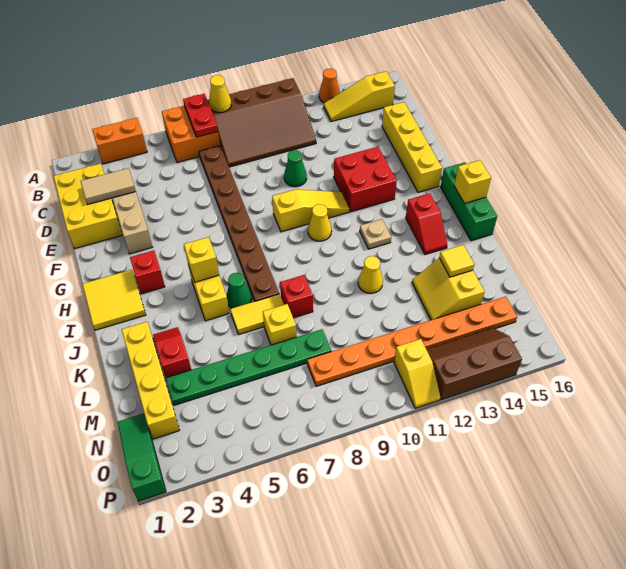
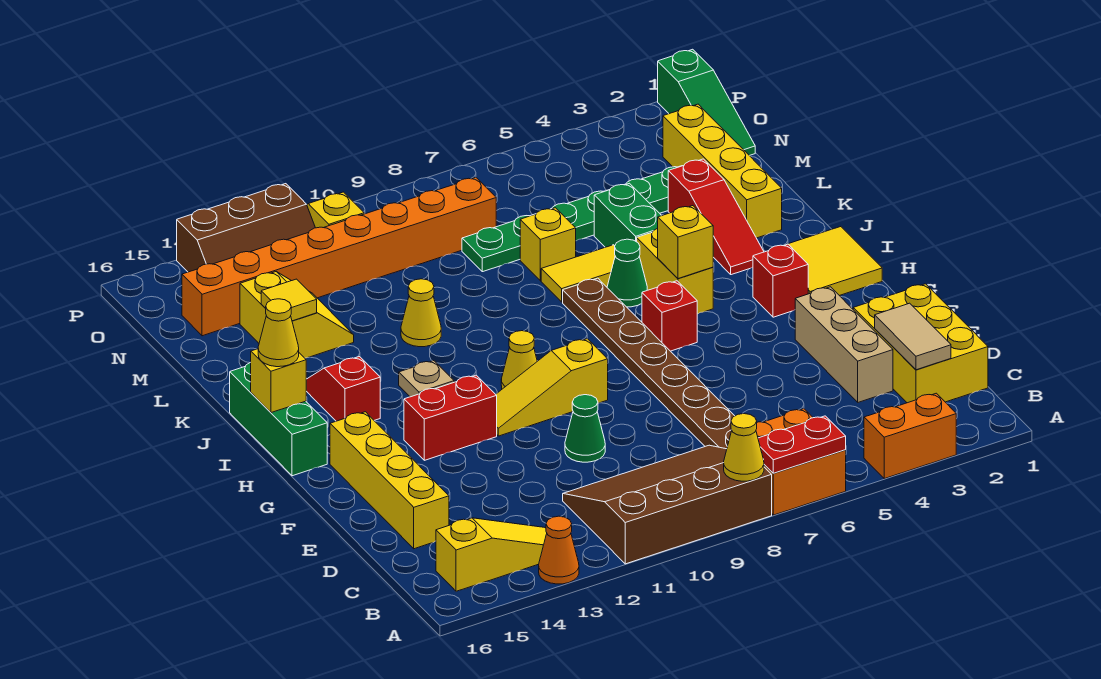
red 1x2 plate [183,94,218,137] -> red 1x2 plate turned to [758,416,846,473]
tan 1x2 tile [81,168,136,204] -> tan 1x2 tile turned to [875,303,951,370]
red 2x2 brick [334,147,397,212] -> red 1x2 brick [404,375,497,460]
none -> yellow 1x1 cone [258,299,299,367]
red 1x2 slope [153,327,191,378] -> red 1x3 slope [668,159,764,275]
none -> green 1x2 brick [594,183,661,247]
red 1x1 brick [280,275,313,318] -> red 1x1 brick moved to [642,281,697,351]
orange 1x8 plate [307,297,517,386] -> orange 1x8 brick [182,178,496,336]

